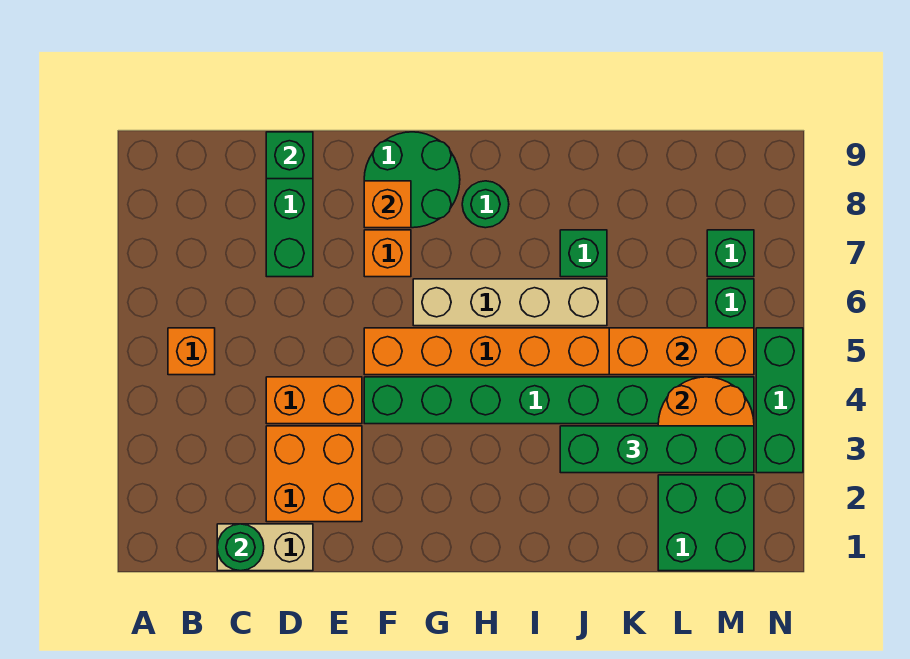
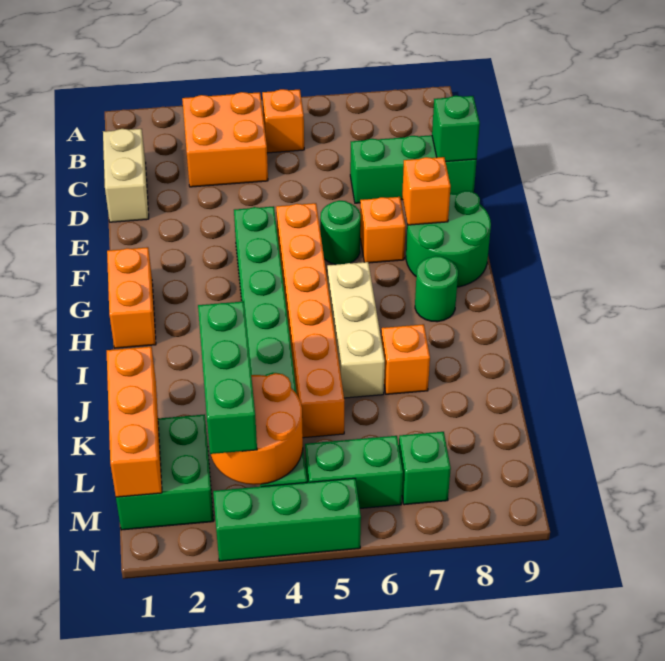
green 1x1 round brick [217,524,264,571] -> green 1x1 round brick moved to [320,200,361,265]
orange 2x2 brick [266,426,362,522] -> orange 2x2 brick moved to [182,92,268,187]
orange 1x2 brick [266,377,362,424] -> orange 1x2 brick moved to [107,247,156,348]
tan 1x4 brick [413,279,607,326] -> tan 1x3 brick [327,262,385,398]
green 1x4 brick [560,426,754,473] -> green 1x3 brick [198,301,257,454]
green 1x1 brick [560,230,607,277] -> orange 1x1 brick [381,324,430,394]
orange 1x3 brick [609,328,754,375] -> orange 1x3 brick moved to [107,347,162,497]

